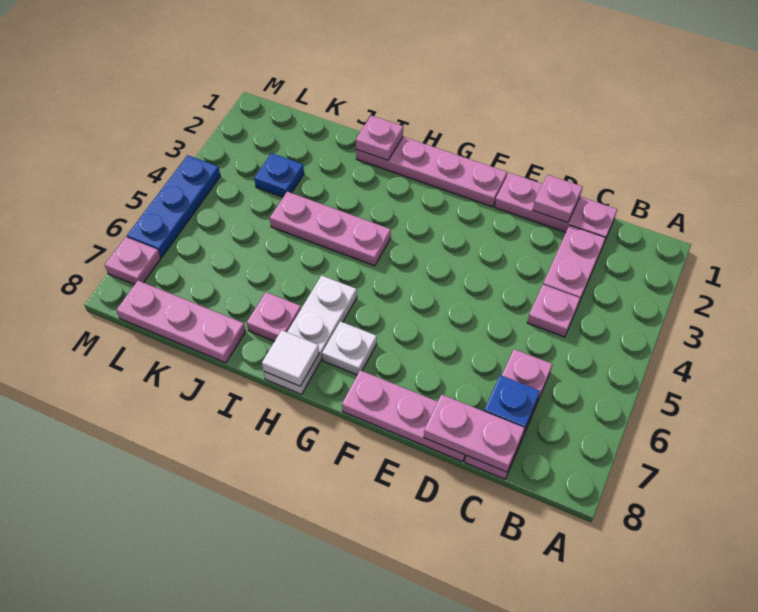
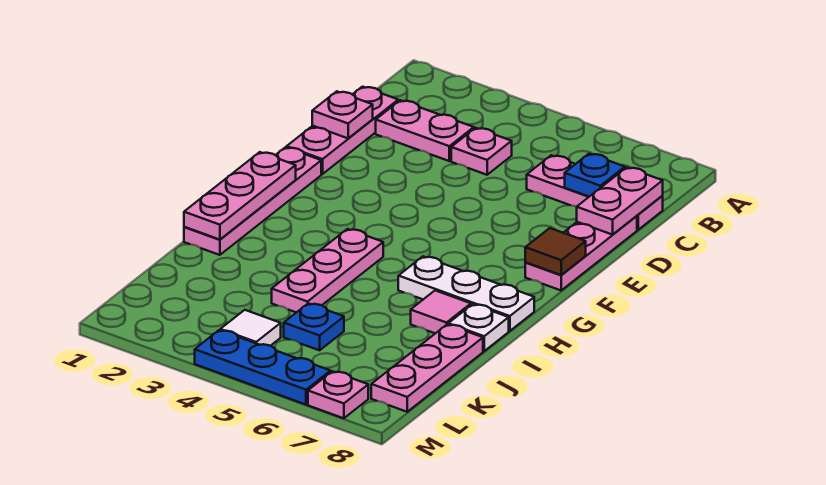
none -> brown 1x1 tile [525,228,586,275]
white 1x1 plate [322,321,377,375] -> white 1x1 plate moved to [448,304,509,351]
white 1x1 tile [262,330,319,386] -> white 1x1 tile moved to [220,310,281,346]
pink 1x1 plate [356,116,403,160] -> pink 1x3 plate [184,152,296,240]
pink 1x1 plate [247,292,301,341] -> pink 1x1 tile [411,290,471,333]
blue 1x1 plate [254,153,304,197] -> blue 1x1 plate moved to [284,303,344,350]

